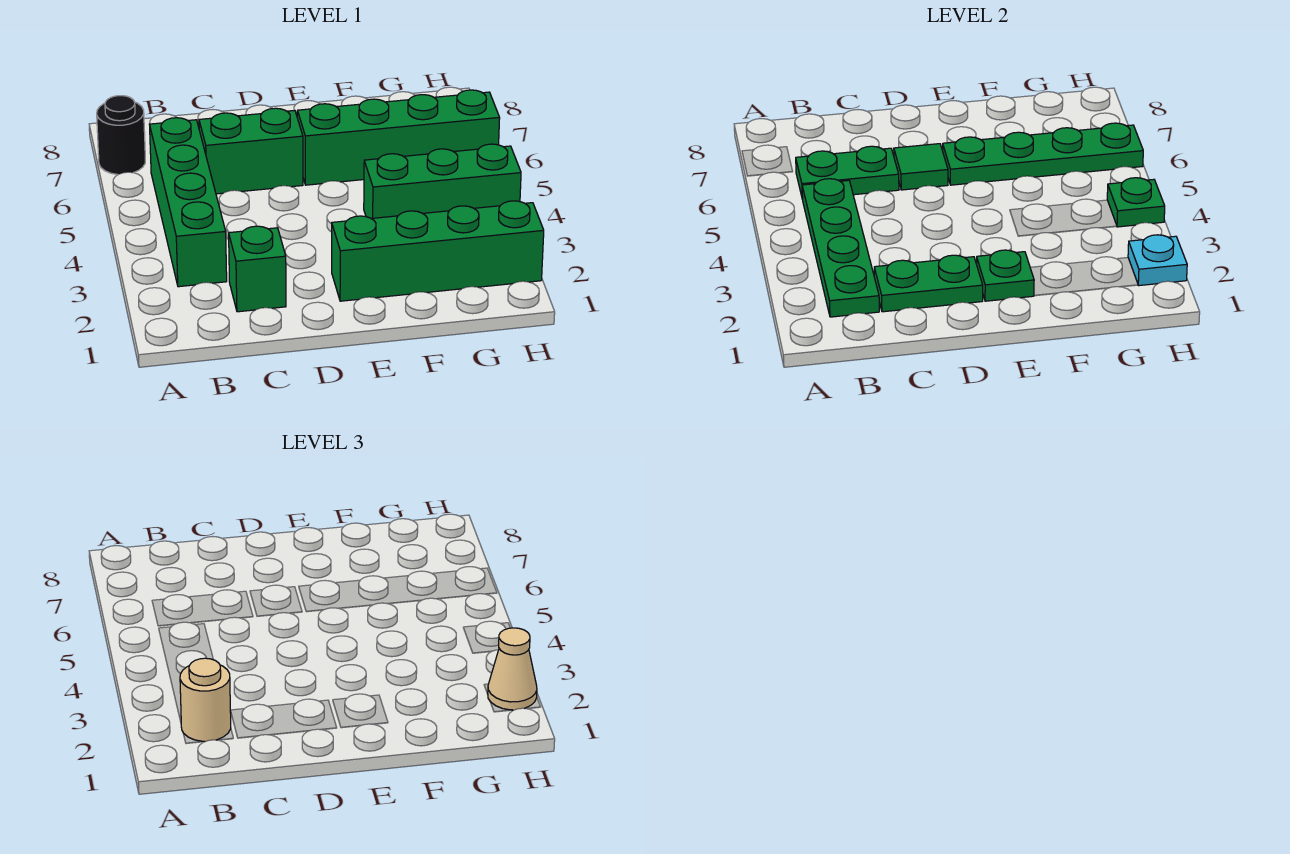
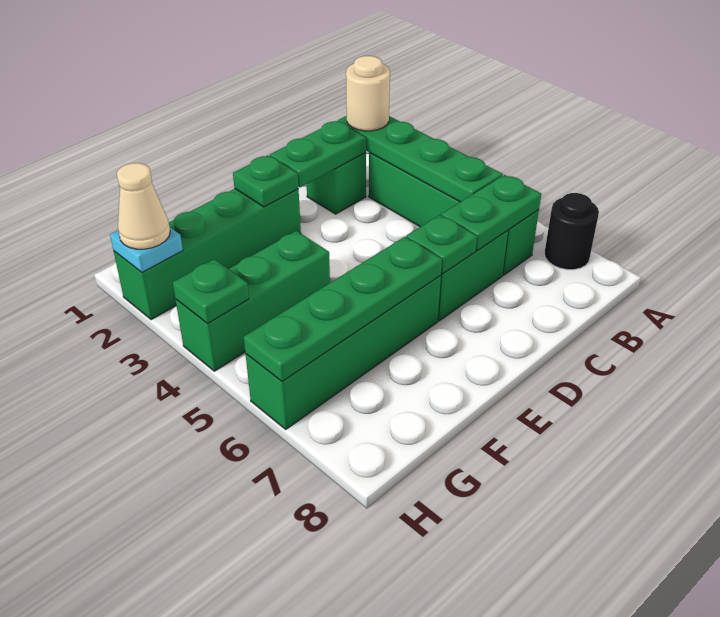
green 1x1 tile [894,144,948,190] -> green 1x1 plate [406,215,477,274]

